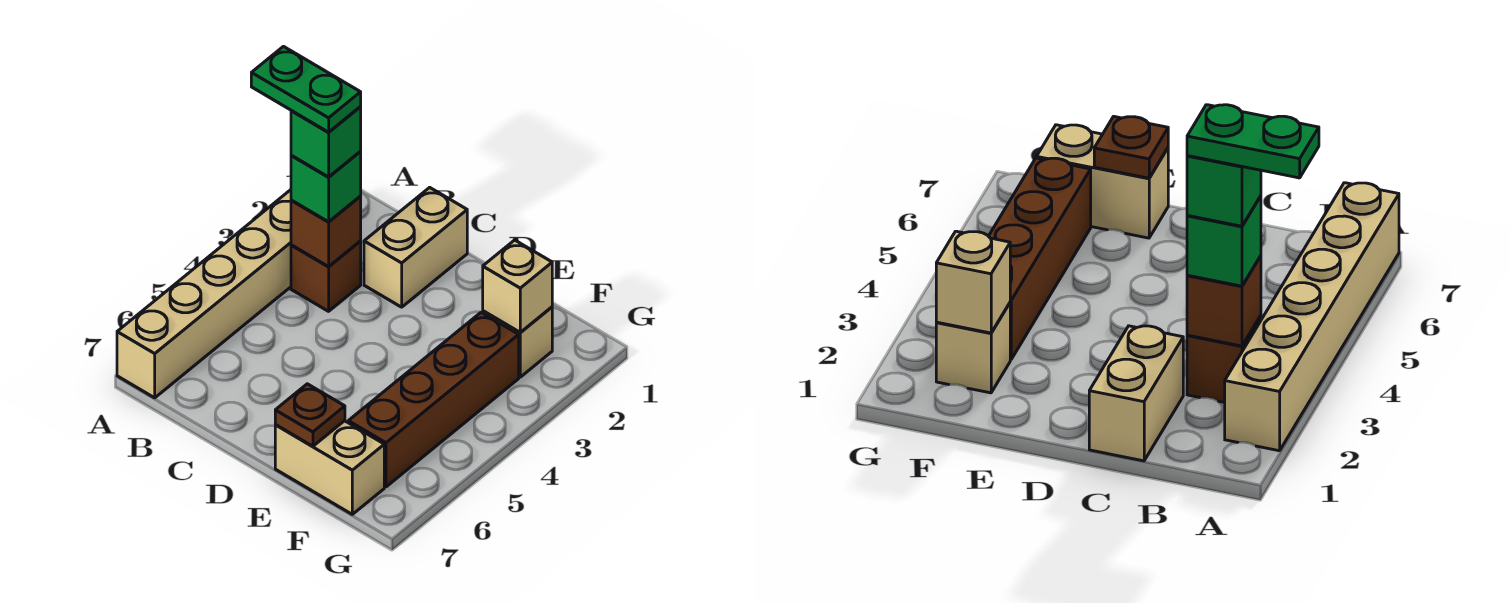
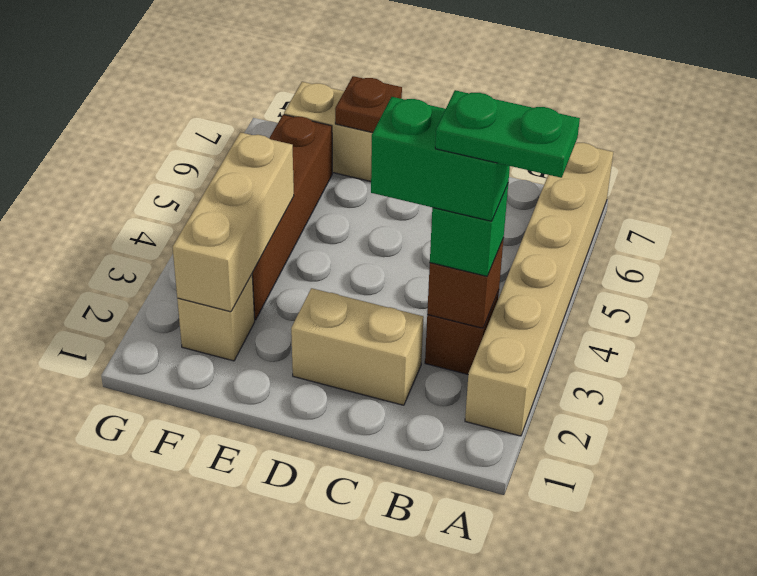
green 1x1 brick [291,107,361,177] -> green 1x2 brick [371,97,510,221]
tan 1x2 brick [364,187,467,307] -> tan 1x2 brick turned to [291,288,424,405]
tan 1x1 brick [483,240,552,332] -> tan 1x3 brick [173,132,294,312]

